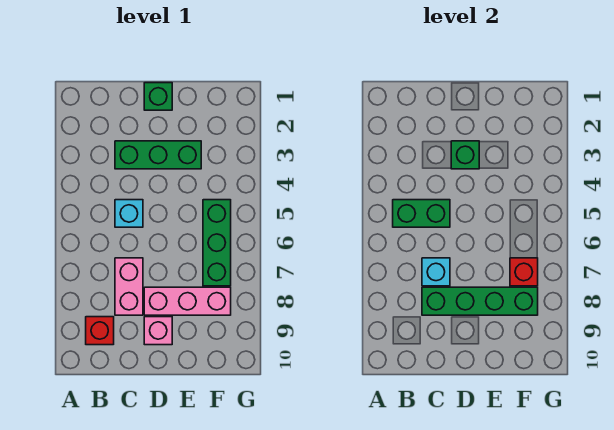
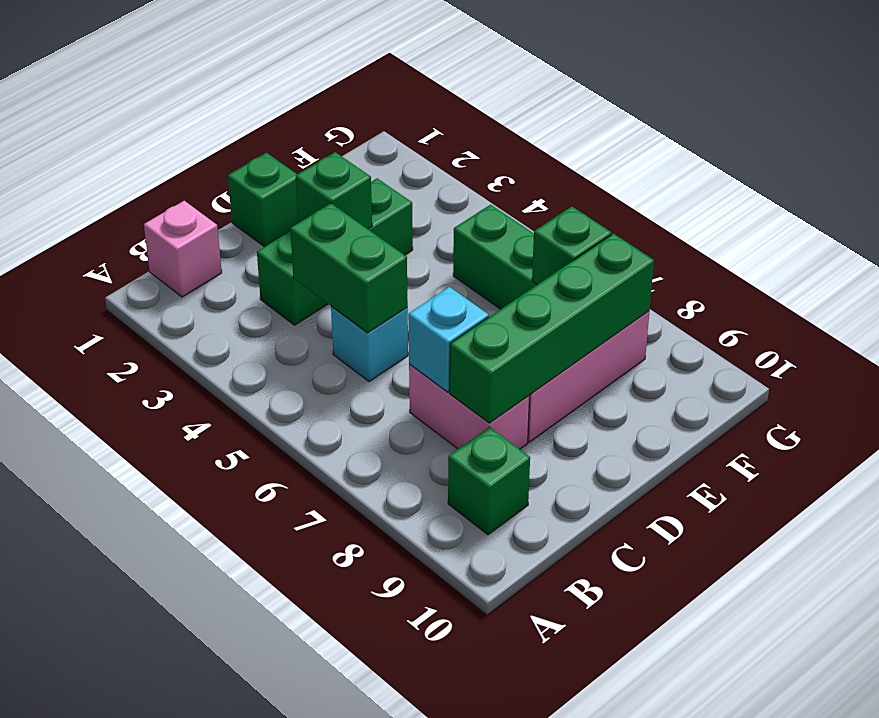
green 1x2 brick [393,200,450,227] -> green 1x2 brick turned to [290,203,408,333]
red 1x1 brick [86,317,114,345] -> green 1x1 brick [448,427,530,535]
pink 1x1 brick [144,317,172,345] -> pink 1x1 brick moved to [144,201,222,297]
red 1x1 brick [510,258,538,286] -> green 1x1 brick [532,207,611,285]

